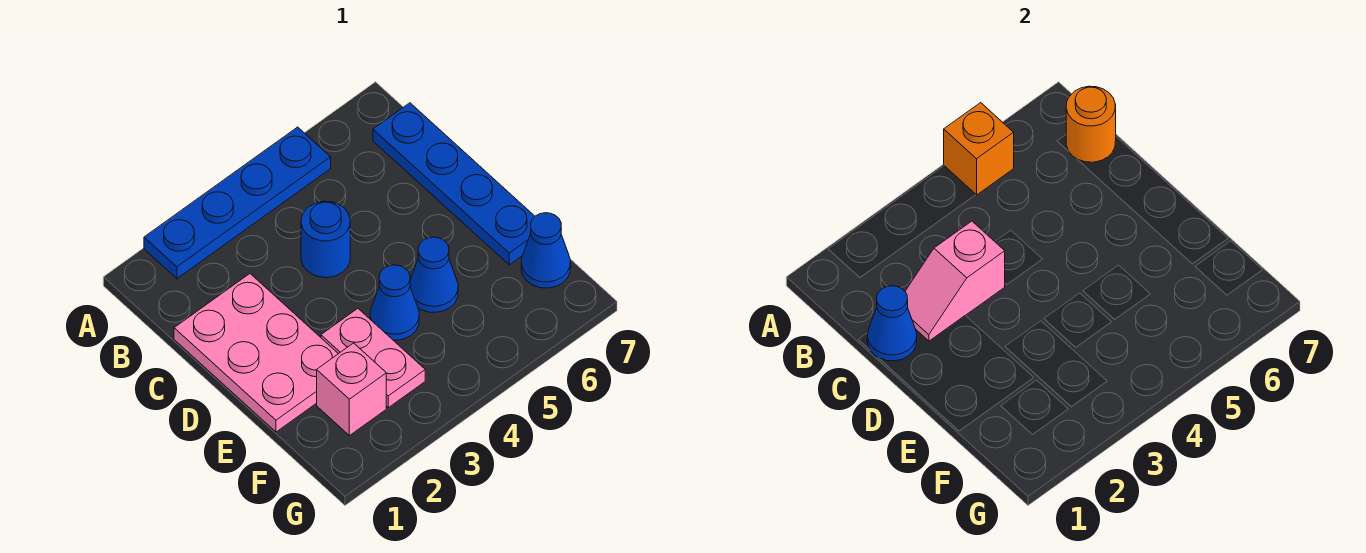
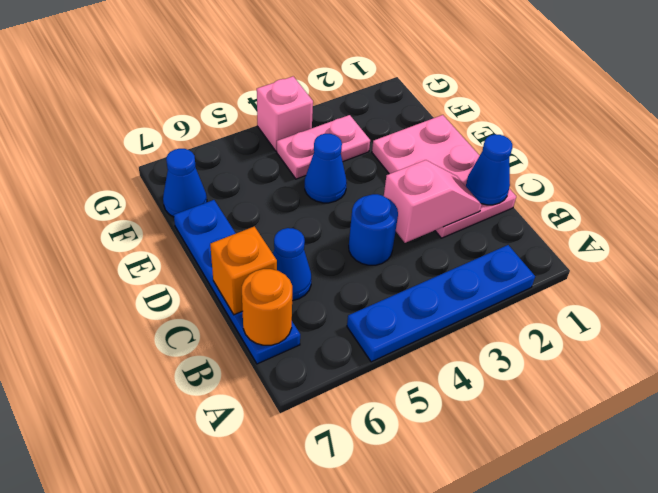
orange 1x1 brick [944,103,1014,195] -> orange 1x1 brick moved to [210,226,277,315]
pink 1x2 plate [321,309,425,408] -> pink 1x2 plate turned to [277,115,370,179]
blue 1x1 cone [410,237,458,312] -> blue 1x1 cone moved to [273,228,311,301]
pink 1x1 brick [317,343,386,436] -> pink 1x1 brick moved to [257,76,313,151]

